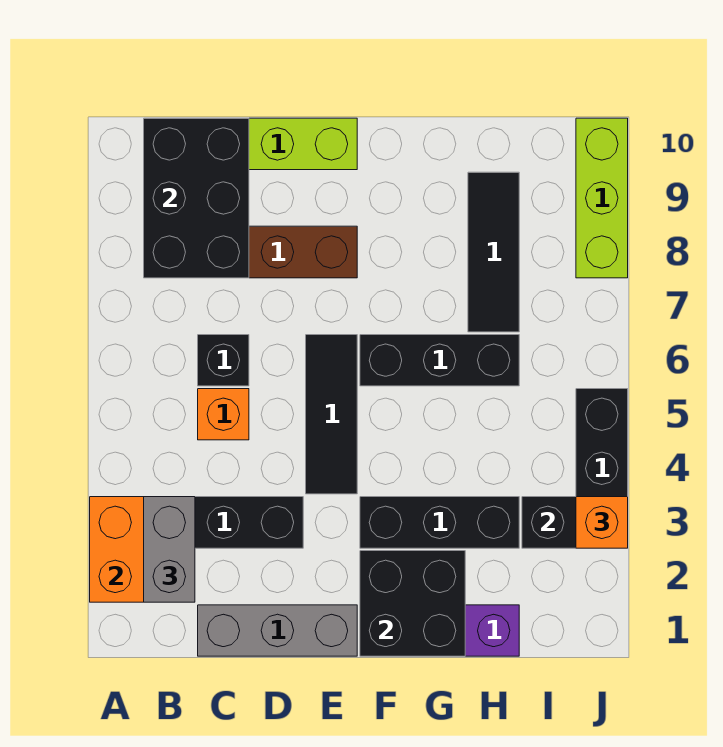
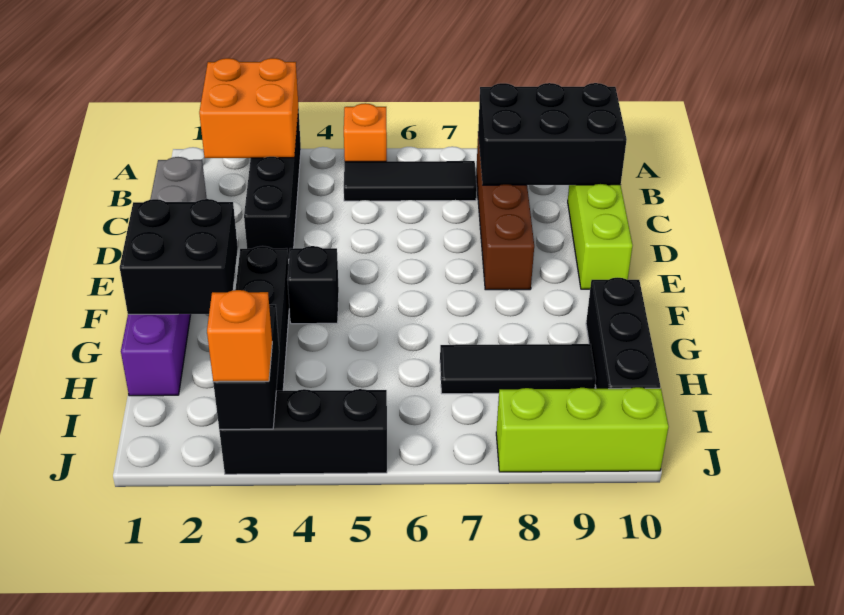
grey 1x2 brick [144,497,195,602] -> none
orange 1x1 brick [198,389,249,440] -> orange 1x1 brick moved to [344,103,387,161]
black 1x1 brick [198,335,249,386] -> black 1x1 brick moved to [287,246,339,324]
black 1x3 tile [306,335,357,494] -> black 1x3 tile moved to [344,161,477,201]
black 1x3 brick [360,335,519,386] -> black 1x3 brick moved to [586,278,660,389]

